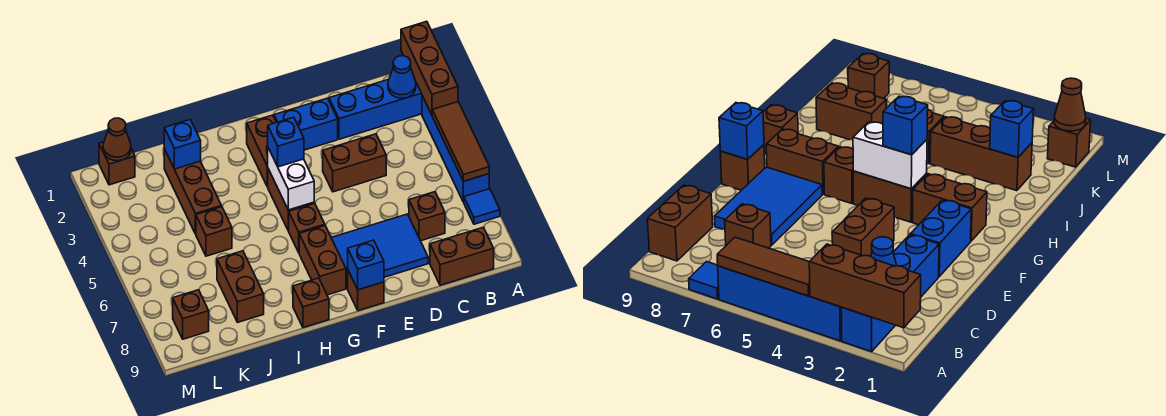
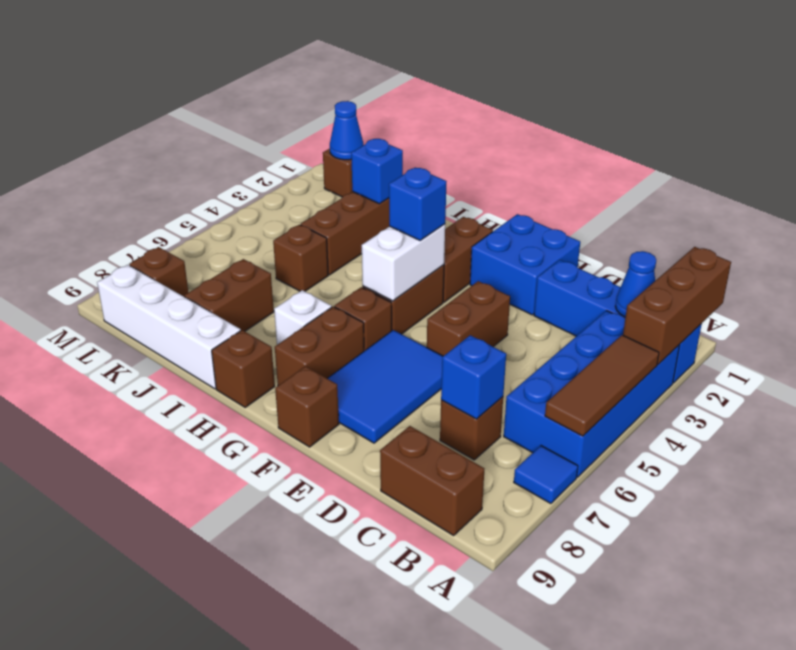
blue 1x4 brick [422,96,489,202] -> blue 2x4 brick [504,311,680,477]
brown 1x2 brick [323,134,386,192] -> brown 1x2 brick turned to [427,281,510,356]
blue 2x3 tile [331,214,428,288] -> blue 2x3 tile turned to [327,330,443,443]
blue 1x2 brick [274,98,338,150] -> blue 2x2 brick [470,214,580,315]
blue 1x1 brick [348,240,384,290] -> blue 1x1 brick moved to [441,335,506,419]
none -> white 1x1 brick [274,290,332,345]
none -> white 1x4 brick [97,265,241,389]
brown 1x1 cone [103,118,131,161] -> blue 1x1 cone [330,101,364,160]

